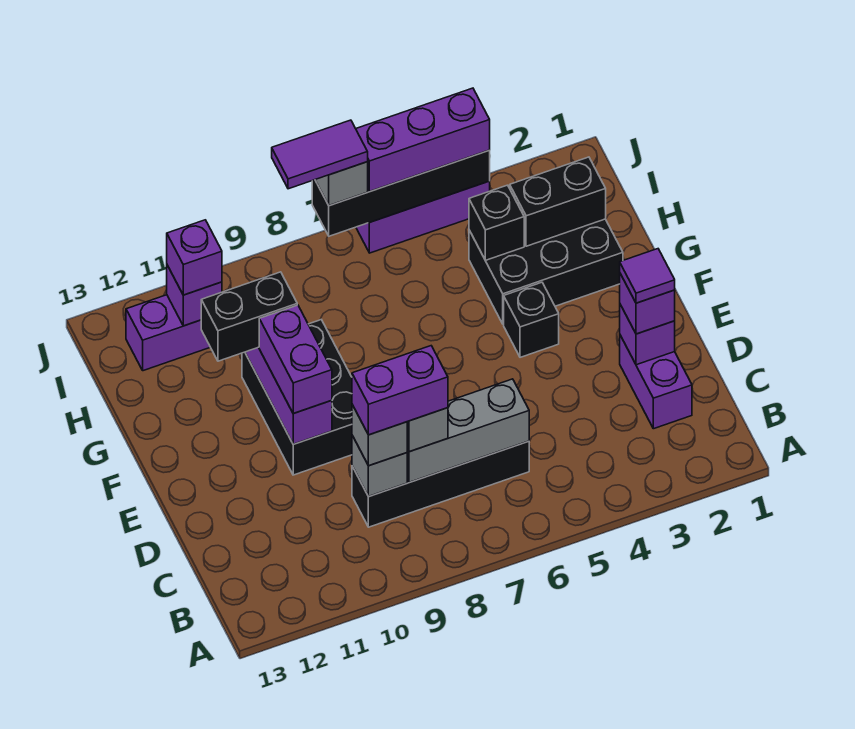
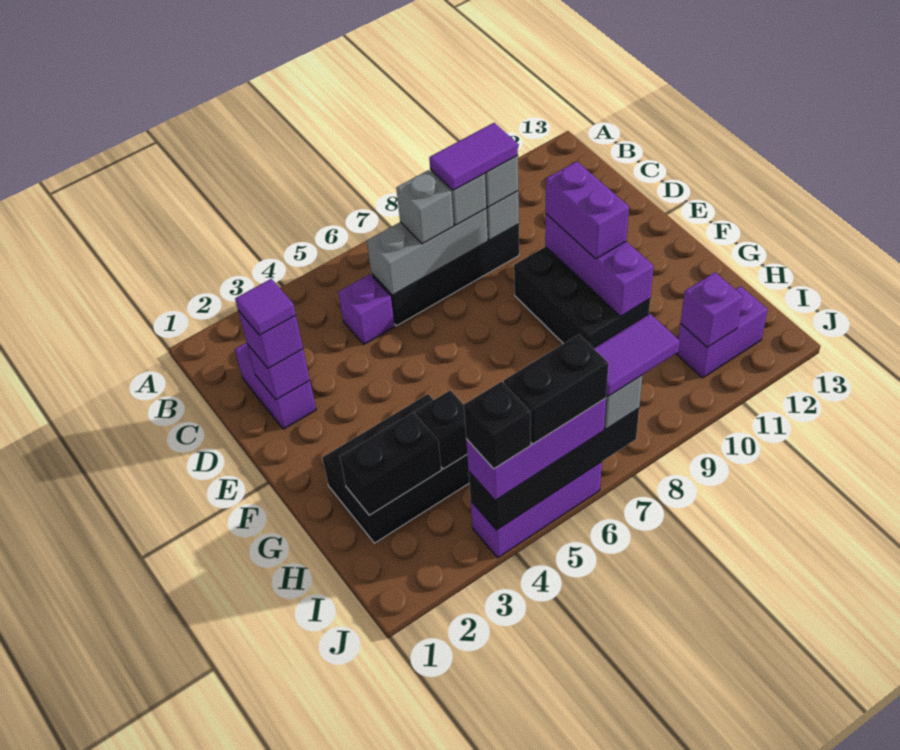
none -> grey 1x1 brick [396,170,454,244]
purple 1x2 brick [352,346,448,435] -> purple 1x2 tile [429,123,518,190]
black 1x1 brick [504,282,559,357] -> black 1x1 brick moved to [464,382,531,469]
black 1x2 brick [201,272,297,361] -> black 1x2 brick moved to [504,335,608,444]
purple 1x1 brick [167,220,222,295] -> purple 1x1 brick moved to [338,274,395,344]

